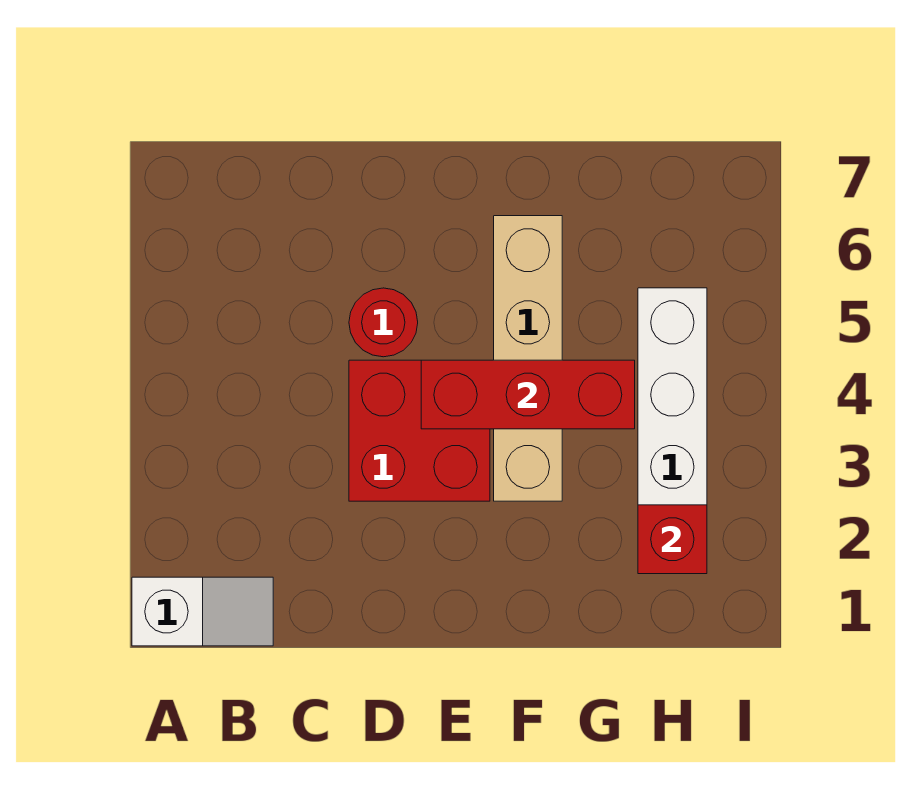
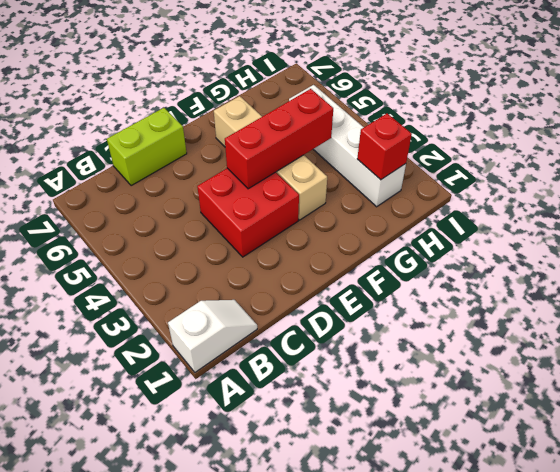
none -> lime 1x2 brick [107,108,187,186]
red 1x1 round brick [349,288,418,357] -> none

